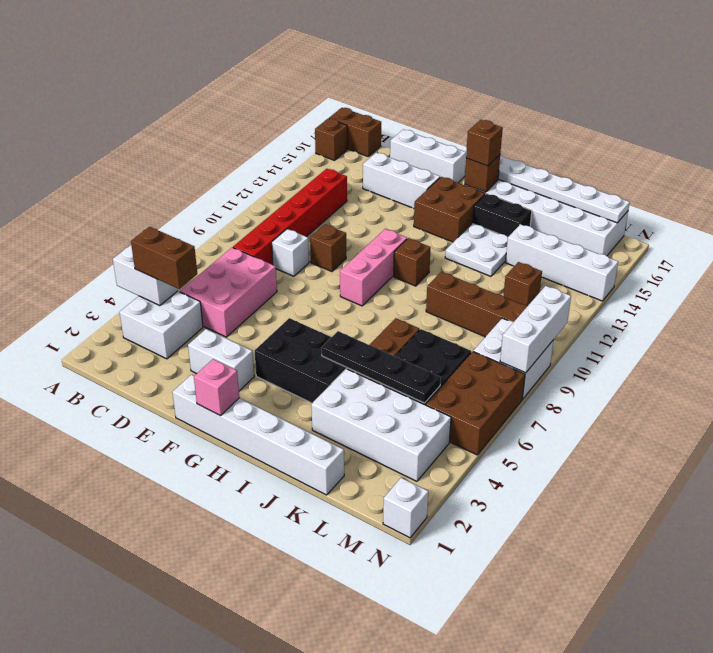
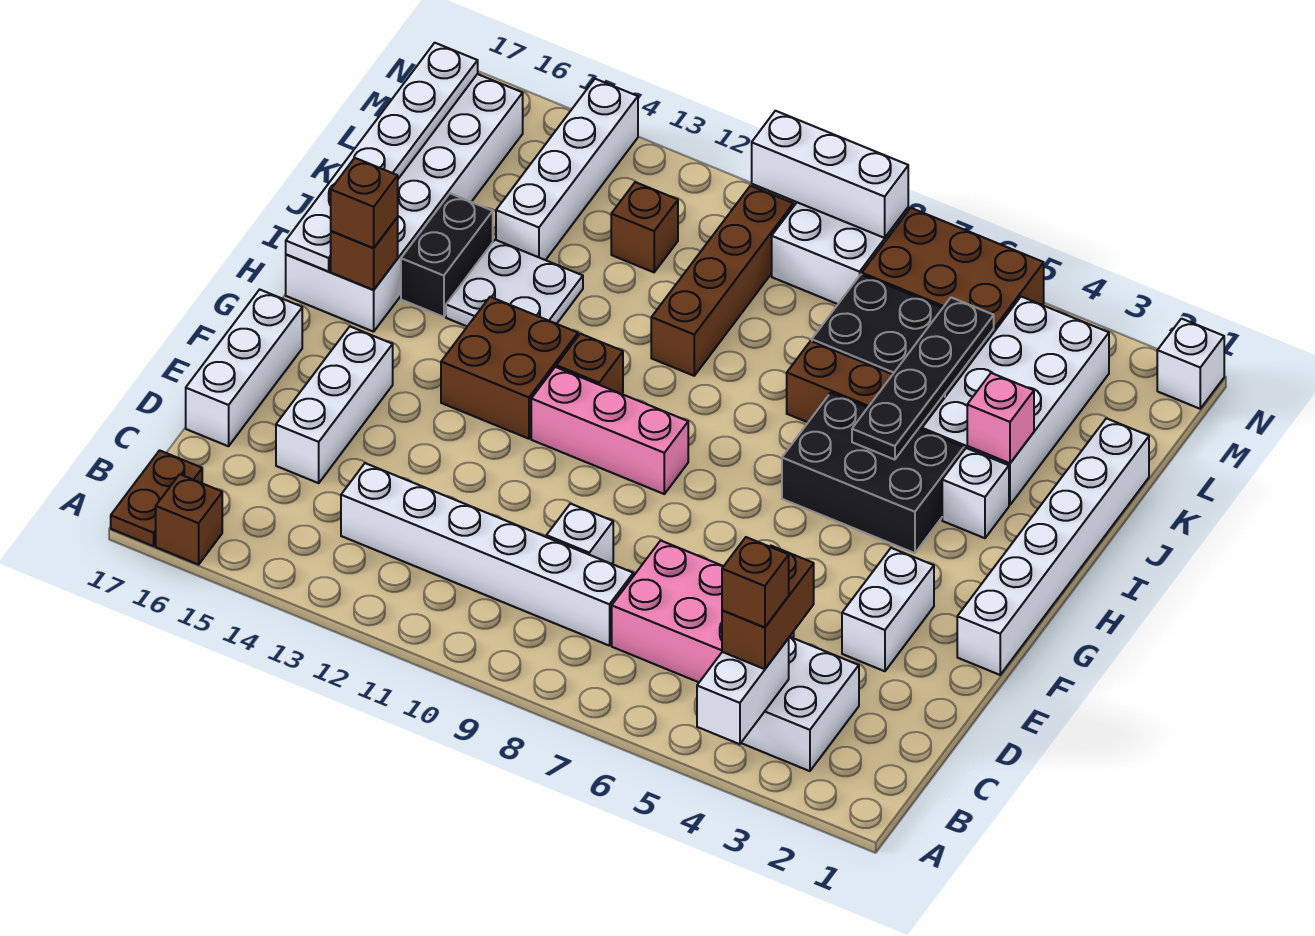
brown 1x2 brick [329,108,381,156] -> brown 1x2 plate [111,450,202,546]
red 1x6 brick [233,169,347,265] -> white 1x6 brick [341,463,633,646]
brown 1x1 brick [310,224,346,272] -> brown 1x1 brick moved to [722,537,789,628]
pink 1x1 brick [194,359,239,416] -> pink 1x1 brick moved to [967,373,1034,463]
black 2x3 brick [255,318,347,403] -> black 2x3 brick turned to [782,393,964,553]
brown 2x2 brick [414,177,485,242] -> brown 2x2 brick moved to [441,297,578,439]
none -> white 1x1 brick [942,448,1009,538]

